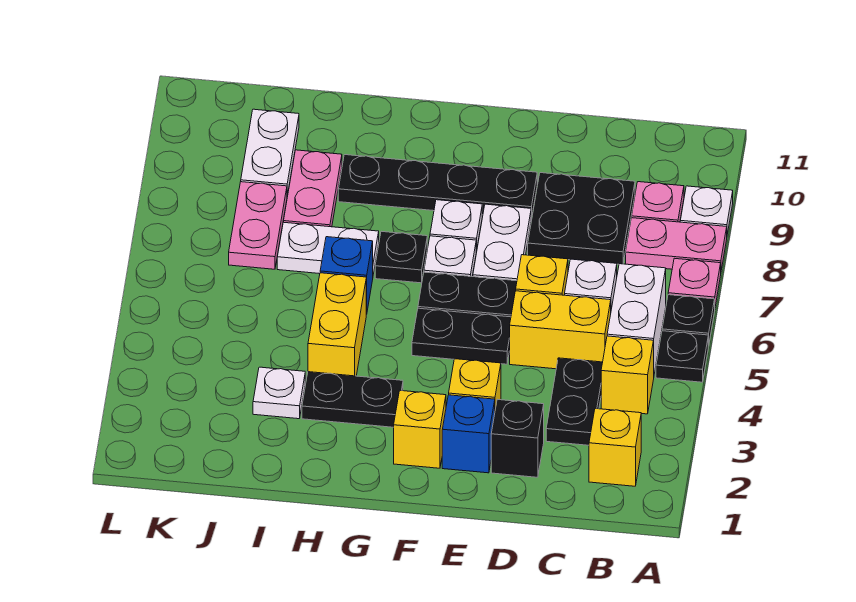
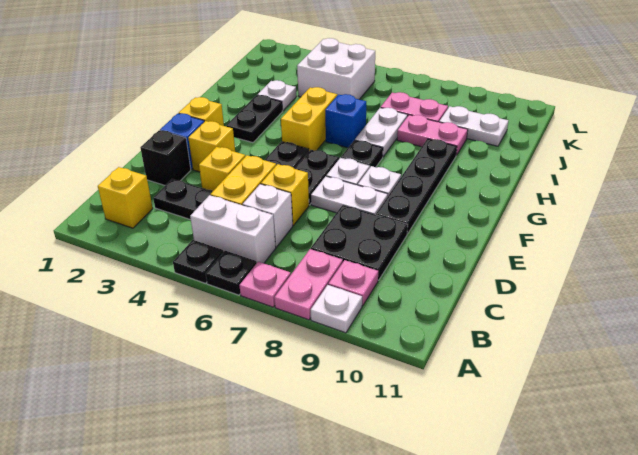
yellow 1x1 brick [601,336,654,414] -> yellow 1x1 brick moved to [199,147,245,191]
yellow 1x2 brick [308,273,366,376] -> yellow 1x2 brick turned to [281,87,337,151]
none -> white 2x2 brick [297,38,375,99]

